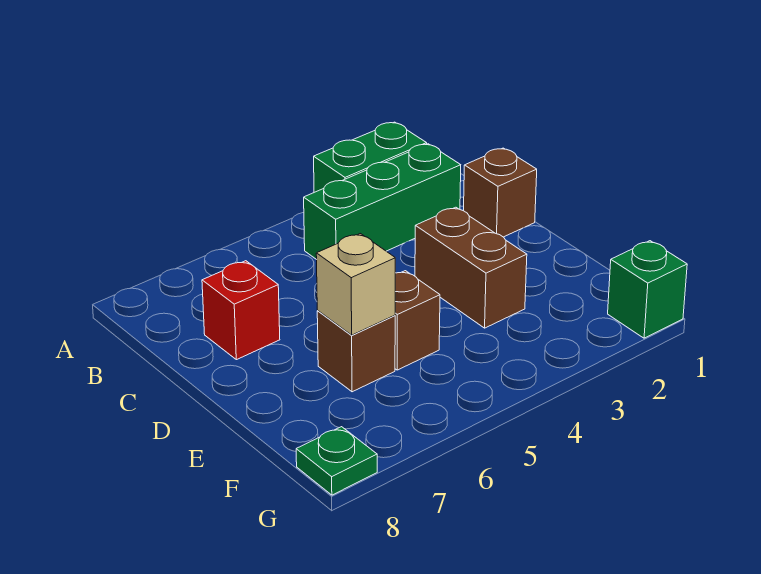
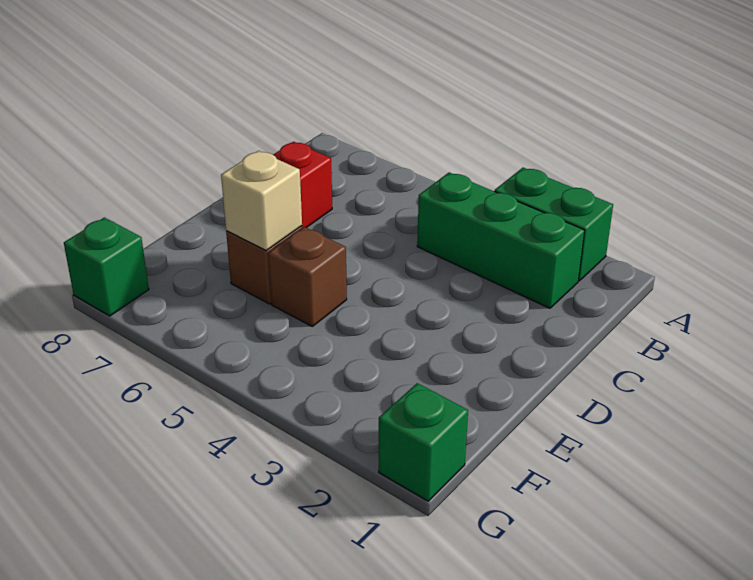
brown 1x1 brick [464,148,537,237] -> none
brown 1x2 brick [415,207,527,328] -> none
green 1x1 plate [296,427,377,495] -> green 1x1 brick [64,218,149,316]

